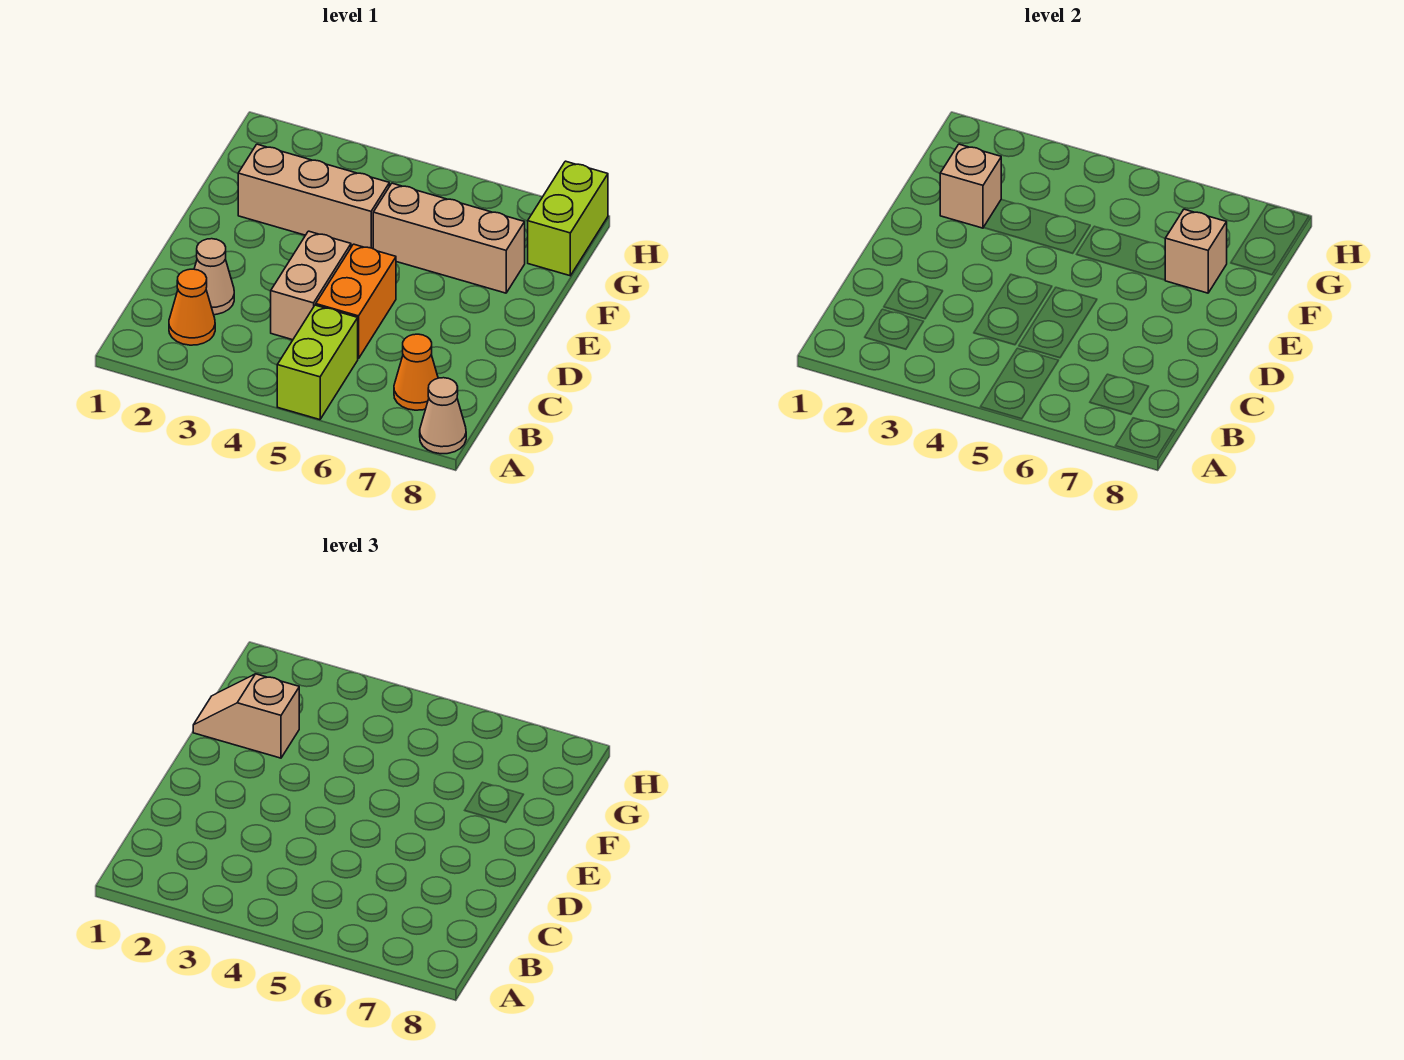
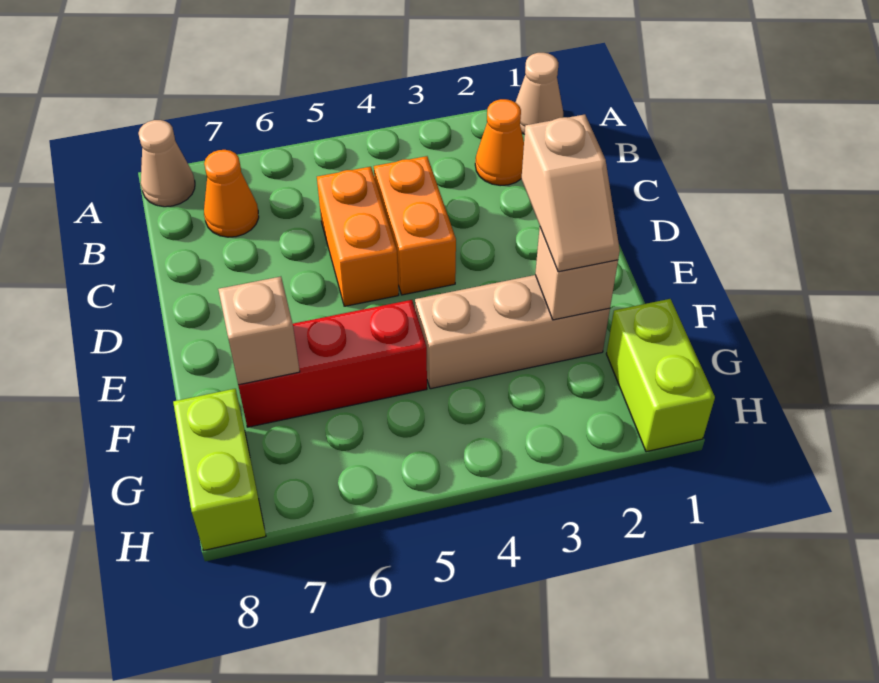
lime 1x2 brick [277,305,358,420] -> lime 1x2 brick moved to [606,299,715,452]
tan 1x1 cone [194,239,234,315] -> tan 1x1 cone moved to [516,53,563,134]
tan 1x2 brick [271,231,351,340] -> orange 1x2 brick [374,156,456,295]
tan 1x2 slope [193,674,299,758] -> tan 1x2 slope turned to [521,114,620,272]
tan 1x3 brick [373,183,525,293] -> red 1x3 brick [238,300,427,427]

